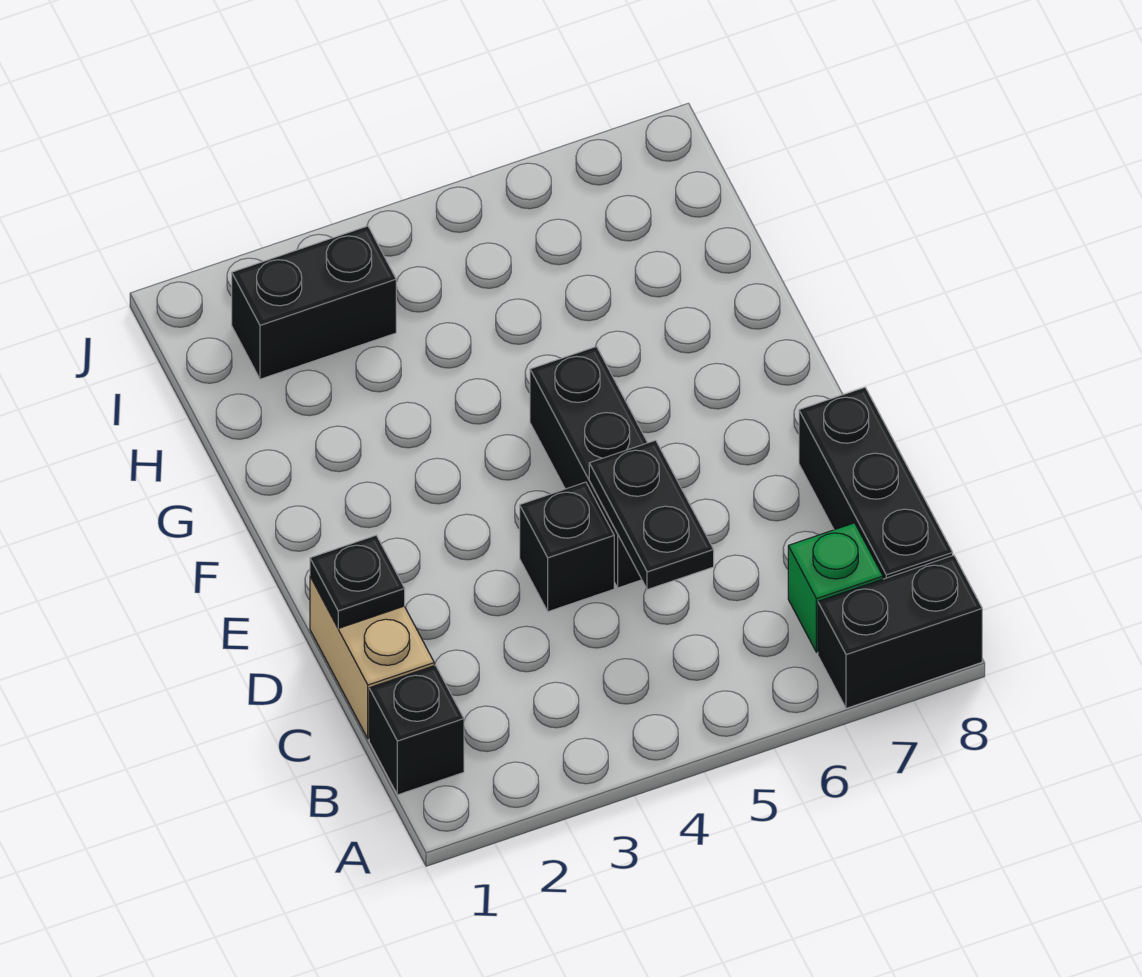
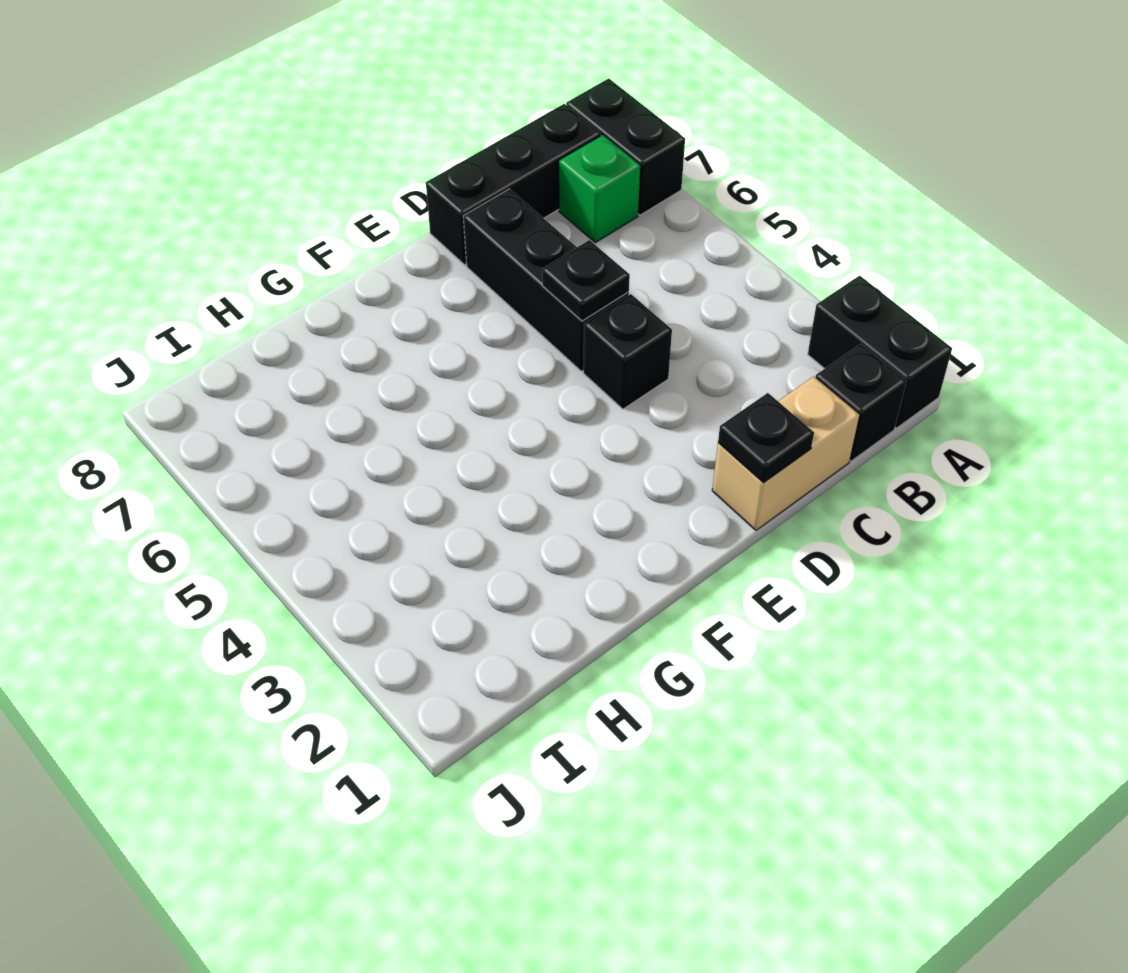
black 1x2 plate [589,440,714,590] -> black 1x1 plate [542,240,630,321]
black 1x3 brick [530,347,647,588] -> black 1x3 brick turned to [463,189,629,371]
black 1x2 brick [232,226,396,379] -> black 1x2 brick moved to [808,275,952,428]

